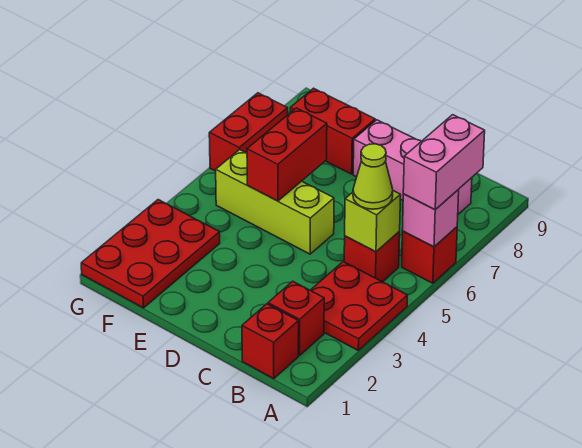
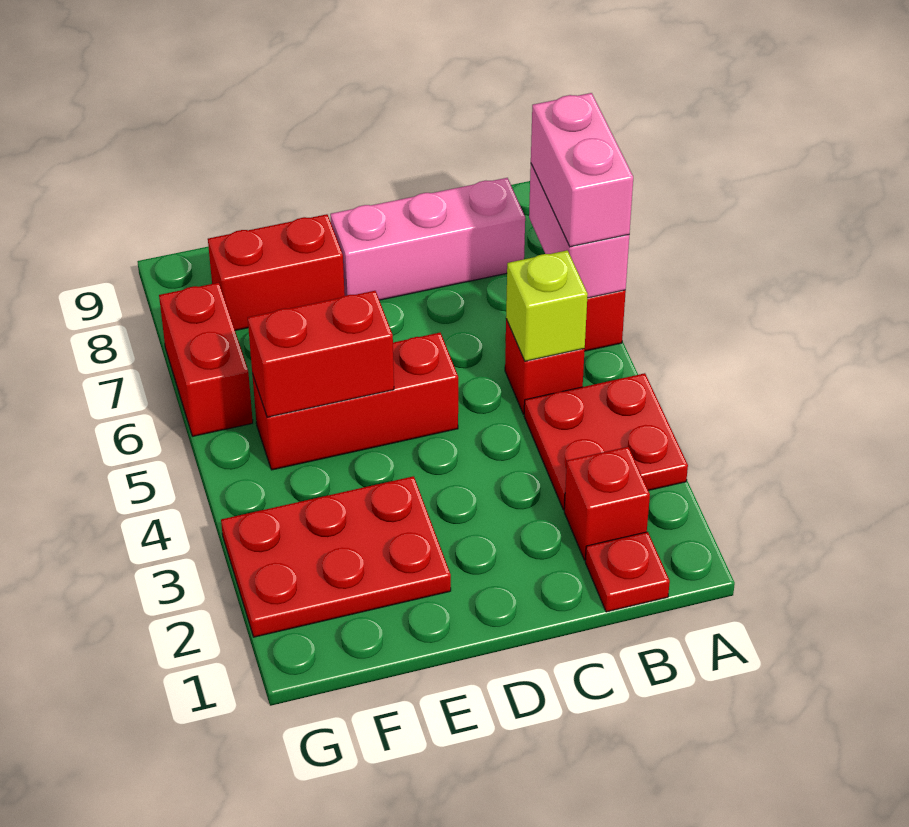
pink 1x1 brick [402,190,459,247] -> pink 1x2 brick [529,164,629,298]
red 1x1 brick [242,304,299,379] -> red 1x1 plate [585,532,670,612]
lime 1x1 cone [353,144,393,209] -> none
lime 1x3 brick [216,150,334,254] -> red 1x3 brick [252,333,458,470]
red 1x2 brick [247,108,327,201] -> red 1x2 brick turned to [248,291,394,417]
red 2x3 plate [81,200,220,308] -> red 2x3 plate turned to [221,476,451,637]

